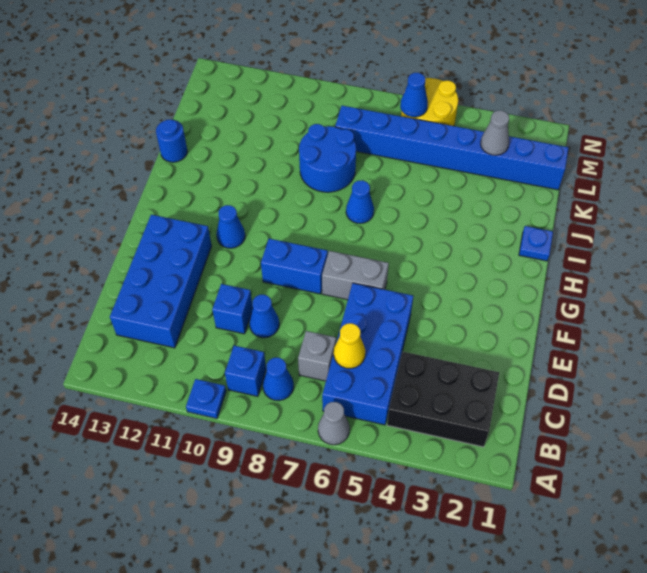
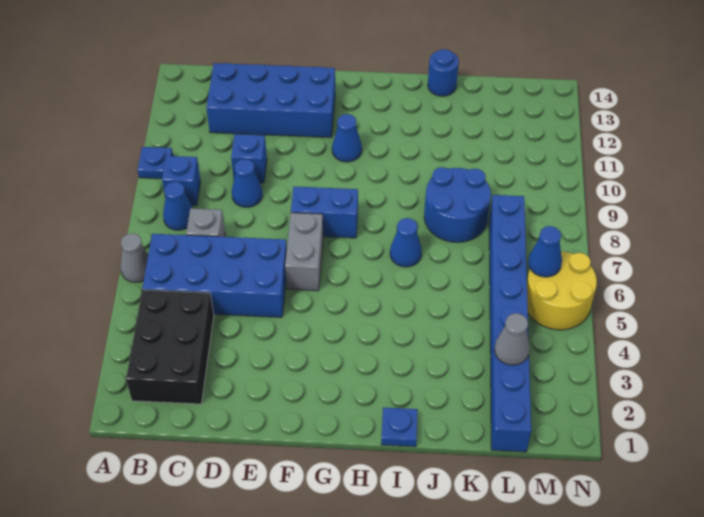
yellow 1x1 cone [334,323,365,368] -> none
blue 1x2 brick [261,239,328,294] -> blue 1x2 brick turned to [291,187,358,238]

